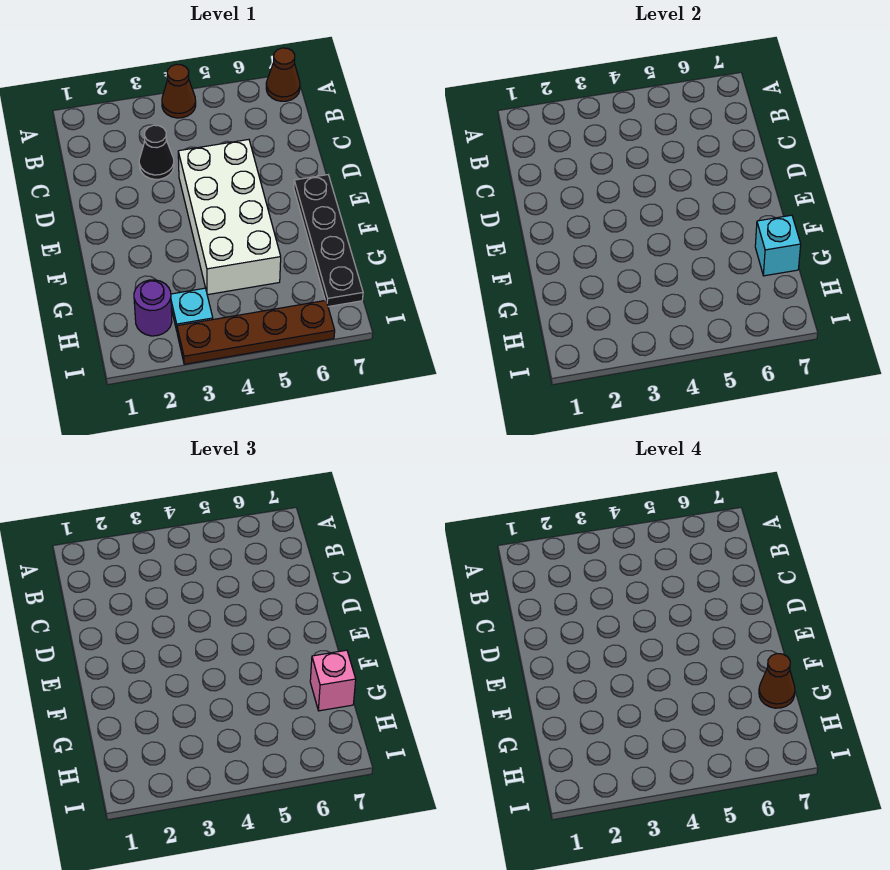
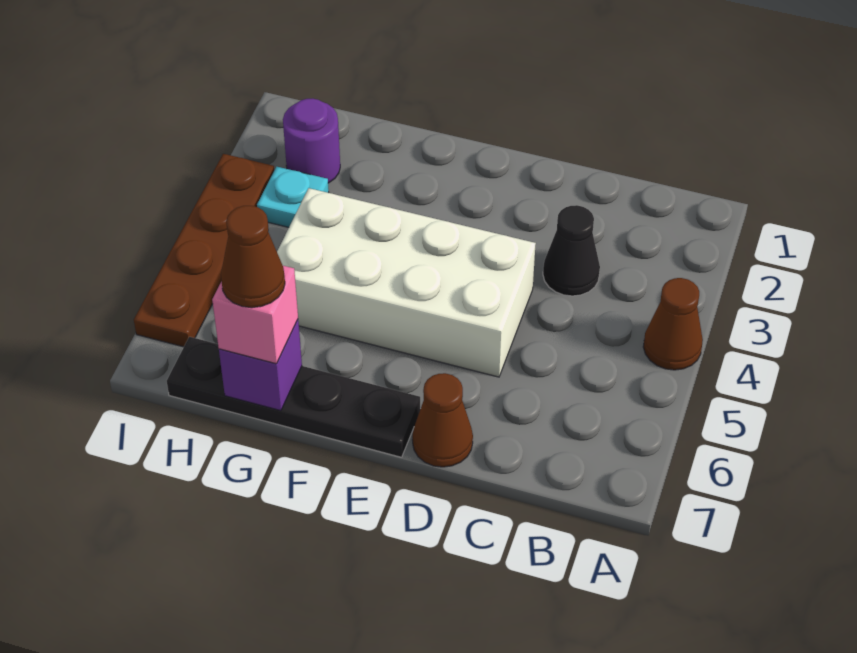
brown 1x1 cone [266,48,300,101] -> brown 1x1 cone moved to [412,373,473,467]
cyan 1x1 brick [755,215,801,276] -> purple 1x1 brick [219,320,302,411]

